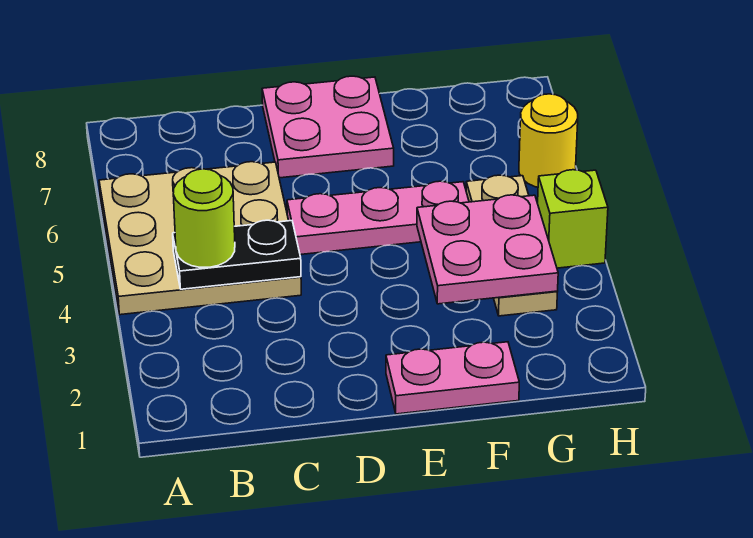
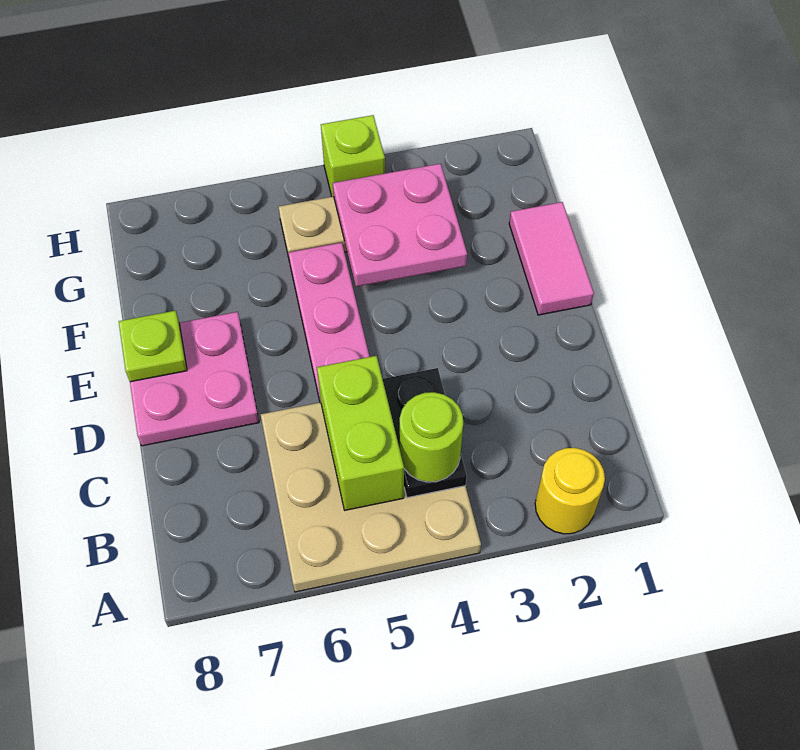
none -> lime 1x2 brick [317,356,404,510]
pink 1x2 plate [386,342,519,414] -> pink 1x2 tile [509,202,594,315]
none -> lime 1x1 plate [119,311,187,382]
yellow 1x1 round brick [519,94,578,187] -> yellow 1x1 round brick moved to [535,448,605,534]

